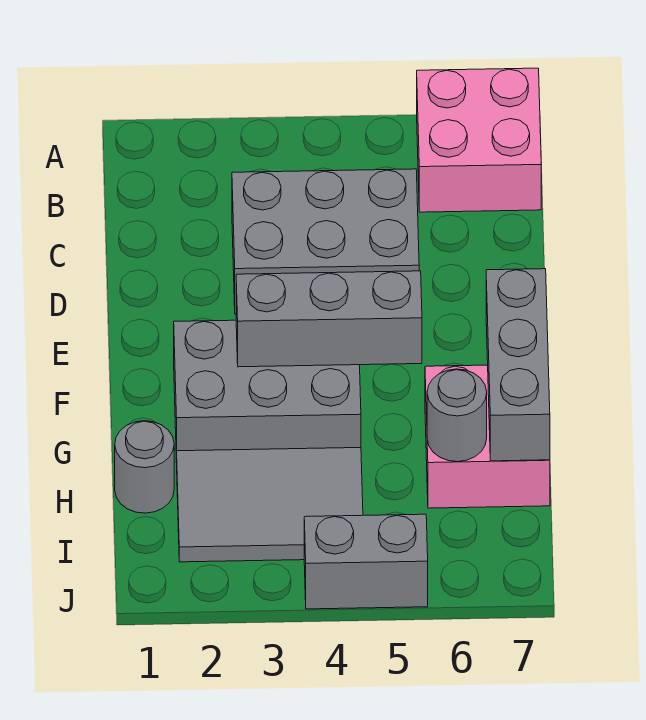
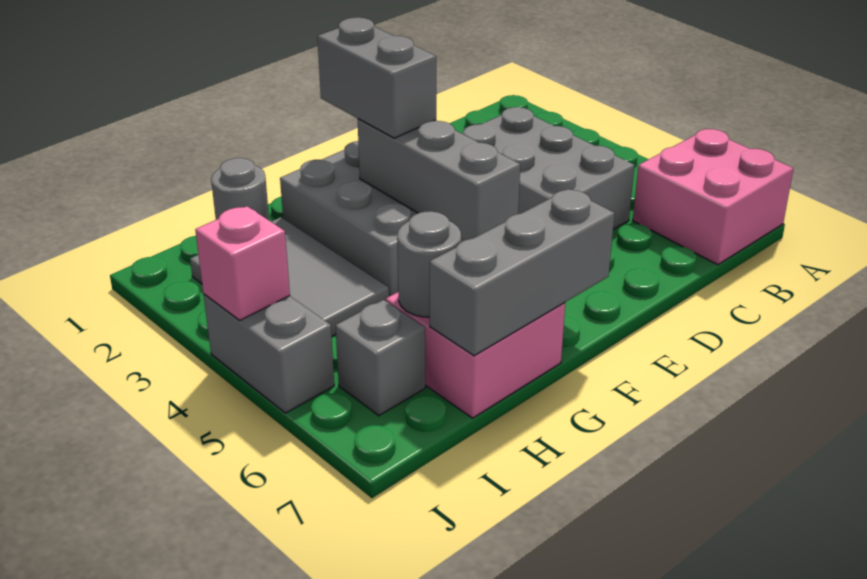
none -> grey 1x2 brick [317,17,436,138]
none -> grey 1x1 brick [335,300,425,416]
none -> pink 1x1 brick [195,206,290,320]

